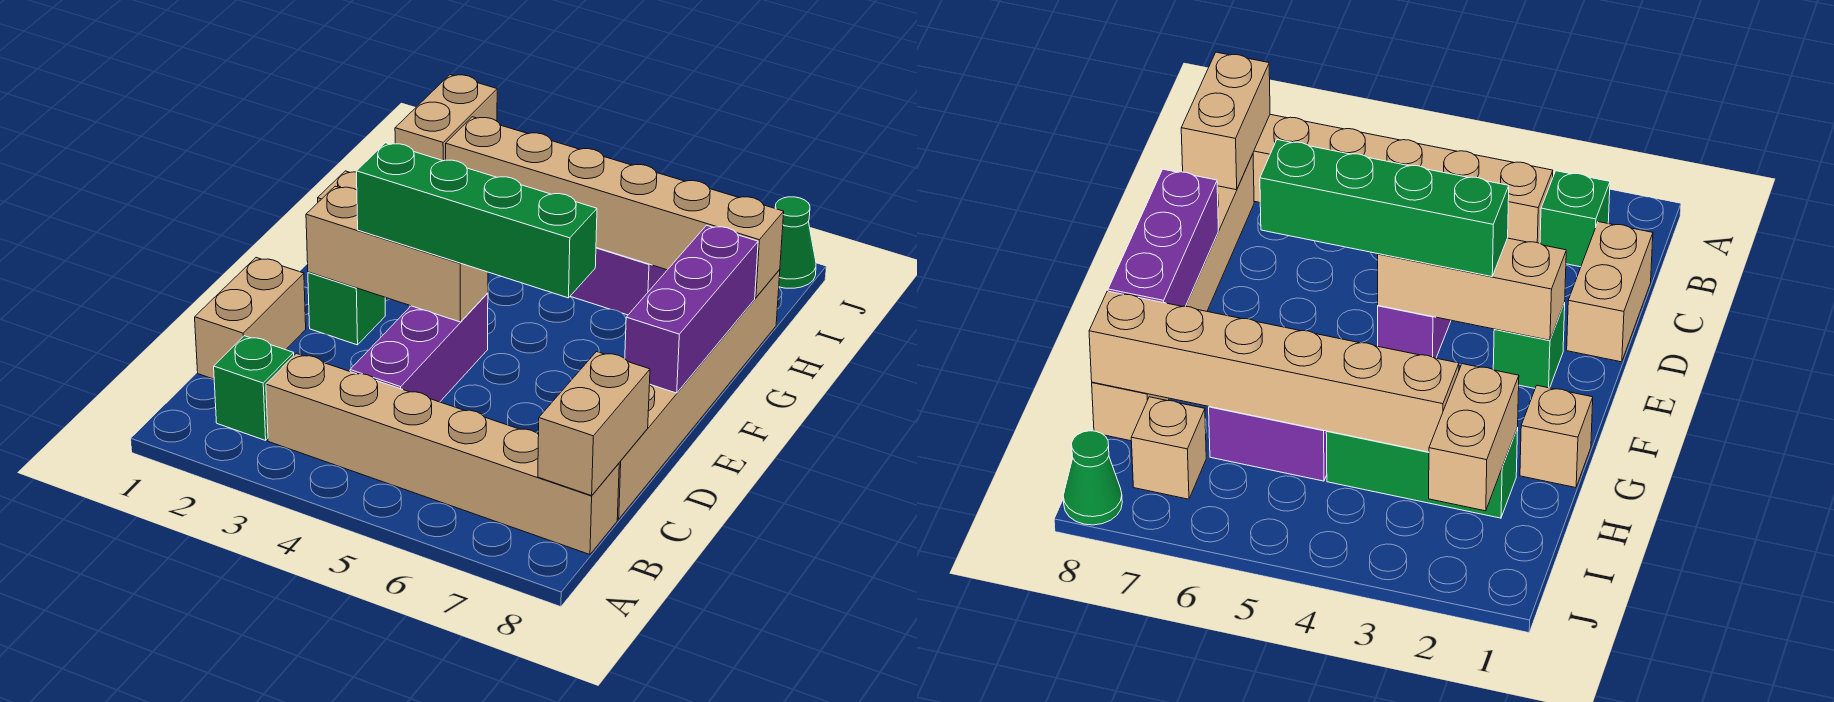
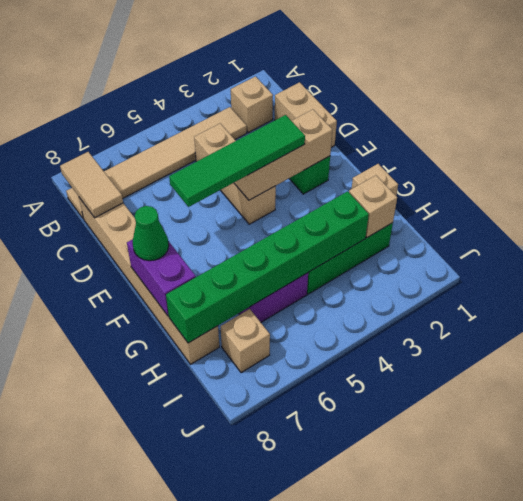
green 1x1 brick [214,336,294,440] -> tan 1x1 brick [231,77,273,133]
tan 1x6 brick [266,353,619,554] -> tan 1x6 tile [66,107,247,219]
tan 1x2 brick [538,352,650,496] -> tan 1x2 tile [60,152,123,218]
purple 1x3 brick [350,293,488,402] -> tan 1x3 brick [194,123,276,224]
green 1x4 brick [357,143,597,298] -> green 1x4 tile [169,115,305,207]
purple 1x3 brick [625,225,758,393] -> purple 1x2 brick [127,239,196,316]
tan 1x2 brick [395,75,497,161] -> tan 1x1 brick [349,175,397,238]
tan 1x6 brick [446,117,784,298] -> green 1x6 brick [166,191,369,343]
green 1x1 cone [775,197,816,288] -> green 1x1 cone moved to [133,206,169,261]

